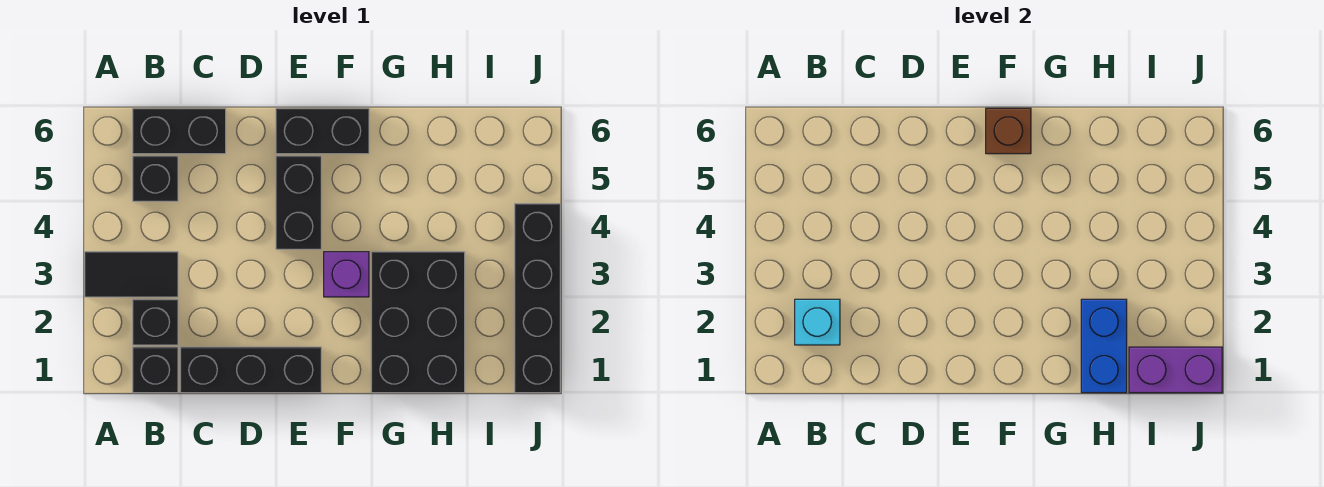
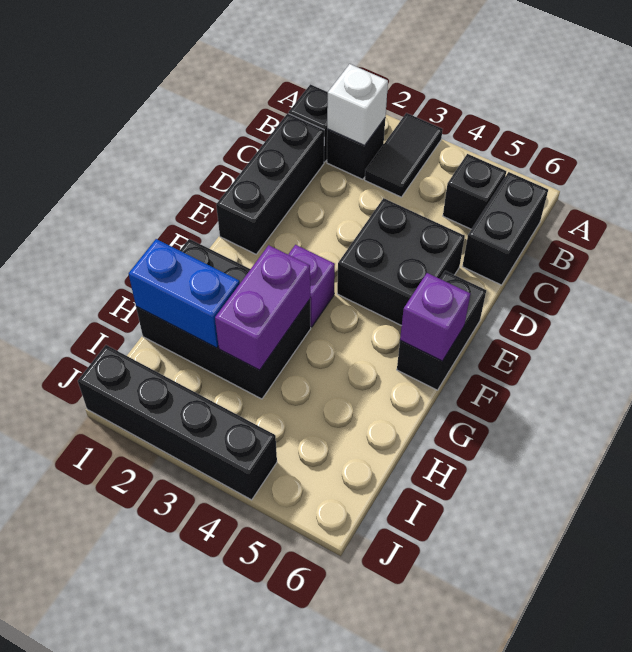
cyan 1x1 brick [795,299,840,345] -> white 1x1 brick [327,64,388,146]
black 1x2 brick [276,156,321,249] -> black 2x2 brick [337,198,465,326]
brown 1x1 brick [986,108,1031,154] -> purple 1x1 brick [400,273,471,361]
purple 1x2 brick [1129,347,1222,393] -> purple 1x2 brick moved to [215,245,310,370]

